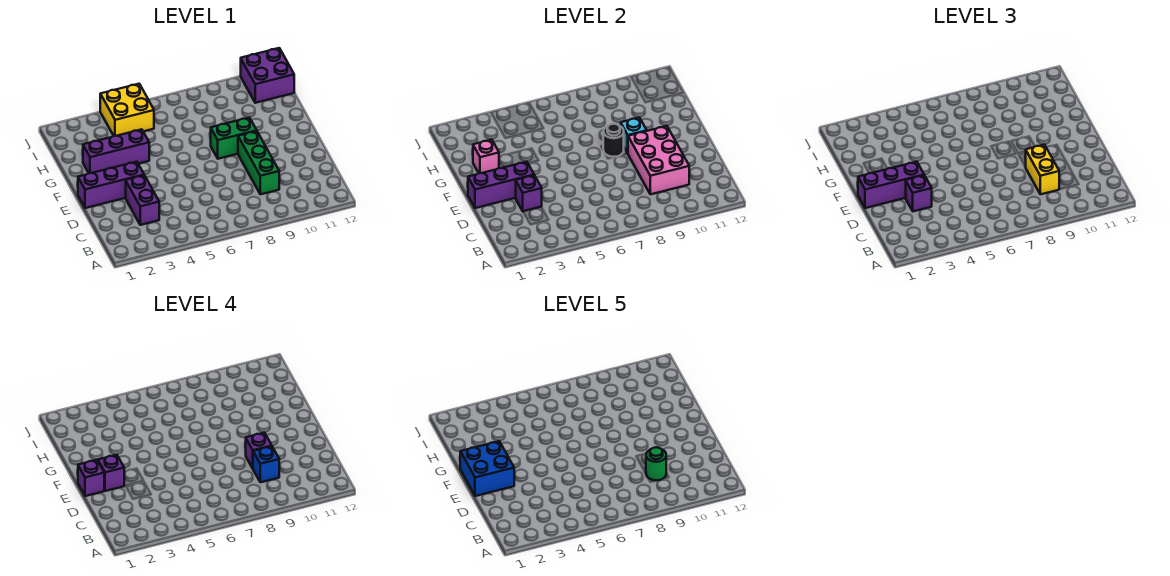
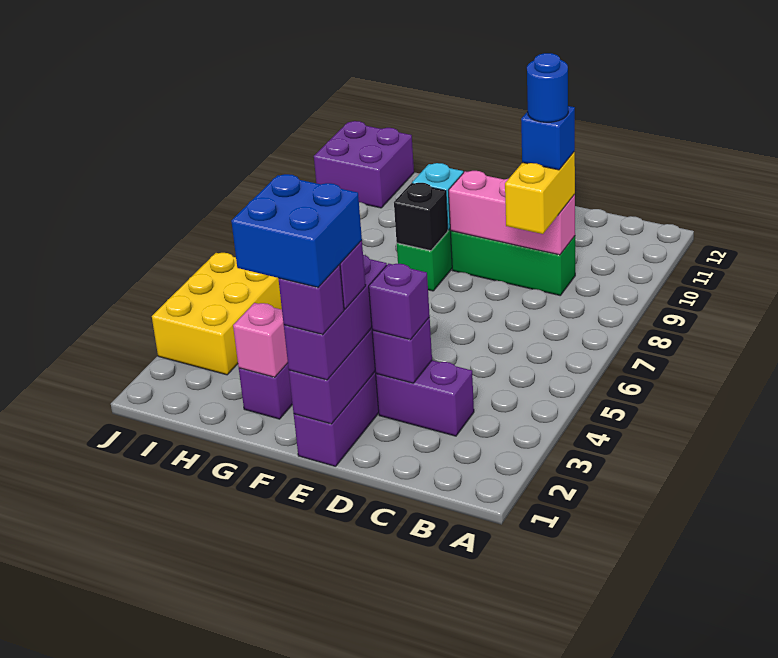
pink 2x3 brick [628,126,689,194] -> pink 1x3 brick [448,171,575,255]
yellow 1x2 brick [1025,145,1059,194] -> yellow 1x2 brick turned to [505,152,575,234]
green 1x1 round brick [646,447,666,480] -> blue 1x1 round brick [527,53,568,122]
purple 1x1 brick [246,433,272,468] -> none
black 1x1 round brick [603,124,624,157] -> black 1x1 brick [394,183,448,251]
yellow 2x2 brick [100,84,154,136] -> yellow 2x3 brick [152,253,282,375]

